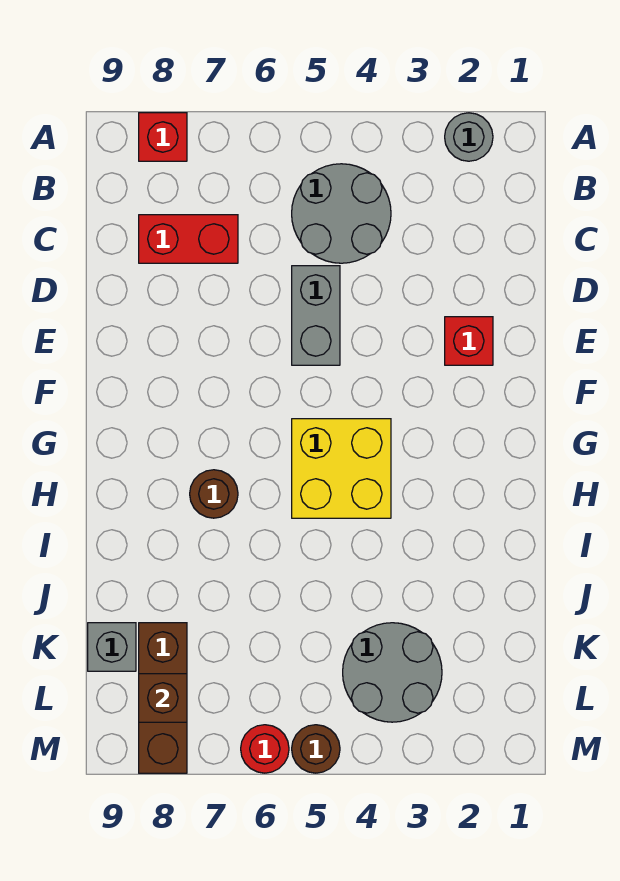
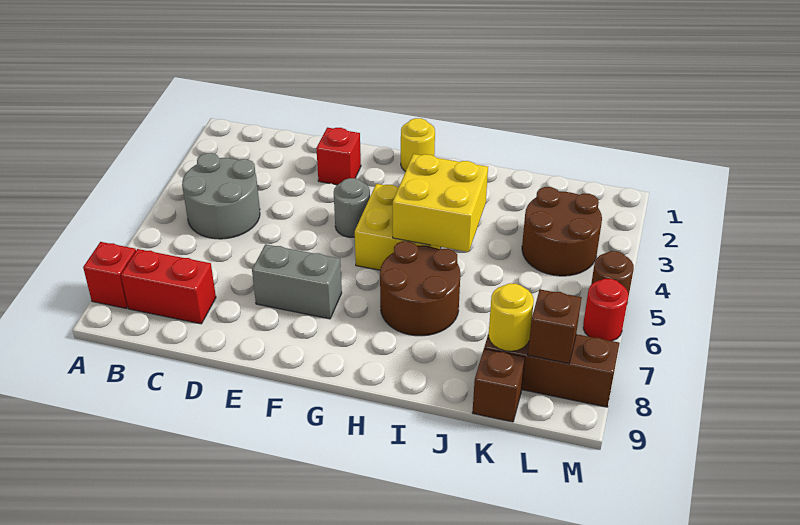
grey 1x1 round brick [445,113,493,161] -> grey 1x1 round brick moved to [334,178,370,237]
red 1x2 brick [139,215,238,263] -> red 1x2 brick turned to [121,249,216,324]
grey 1x2 brick [292,266,340,365] -> grey 1x2 brick moved to [252,244,342,319]
none -> yellow 1x1 round brick [401,118,435,171]
none -> yellow 2x2 brick [393,154,488,252]
brown 1x1 round brick [190,470,238,518] -> brown 2x2 round brick [380,241,460,336]
grey 2x2 round brick [343,623,442,722] -> brown 2x2 round brick [522,187,602,276]
none -> yellow 1x1 round brick [488,283,534,351]
grey 1x1 brick [88,623,136,671] -> brown 1x1 brick [472,349,525,422]

